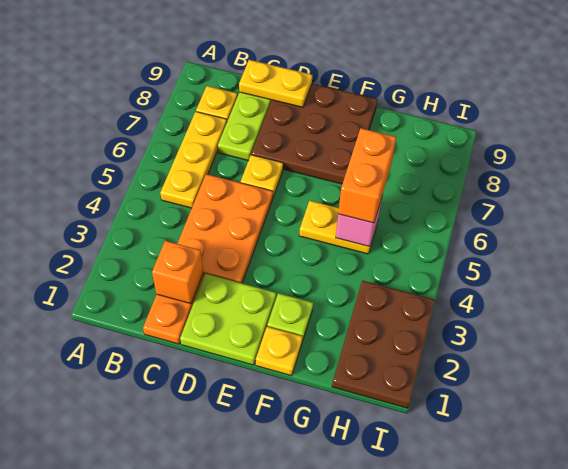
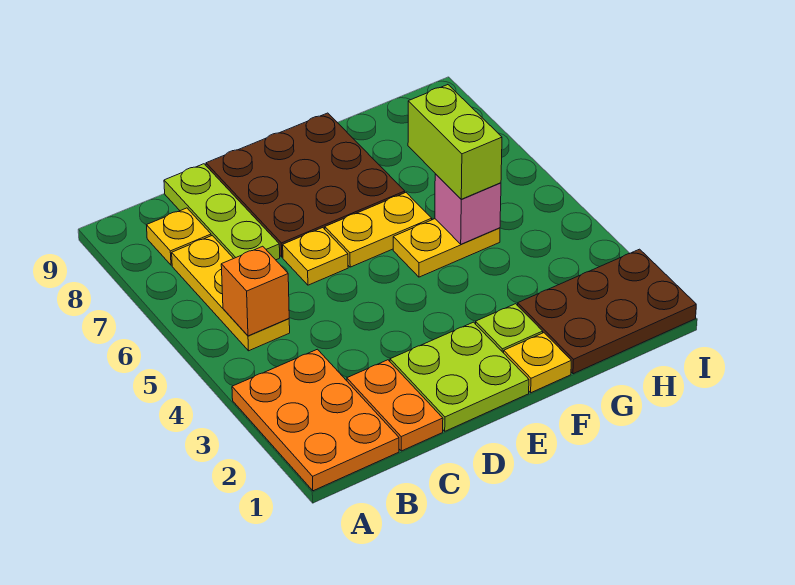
orange 1x1 brick [152,241,203,304] -> orange 1x1 brick moved to [221,246,289,336]
orange 2x3 plate [177,174,273,283] -> orange 2x3 plate moved to [232,349,399,491]
yellow 1x2 plate [239,60,312,107] -> yellow 1x2 plate moved to [325,193,432,267]
orange 1x2 brick [338,128,396,223] -> lime 1x2 brick [408,85,502,199]
brown 2x3 plate [332,281,435,408] -> brown 2x3 plate turned to [518,249,696,374]

